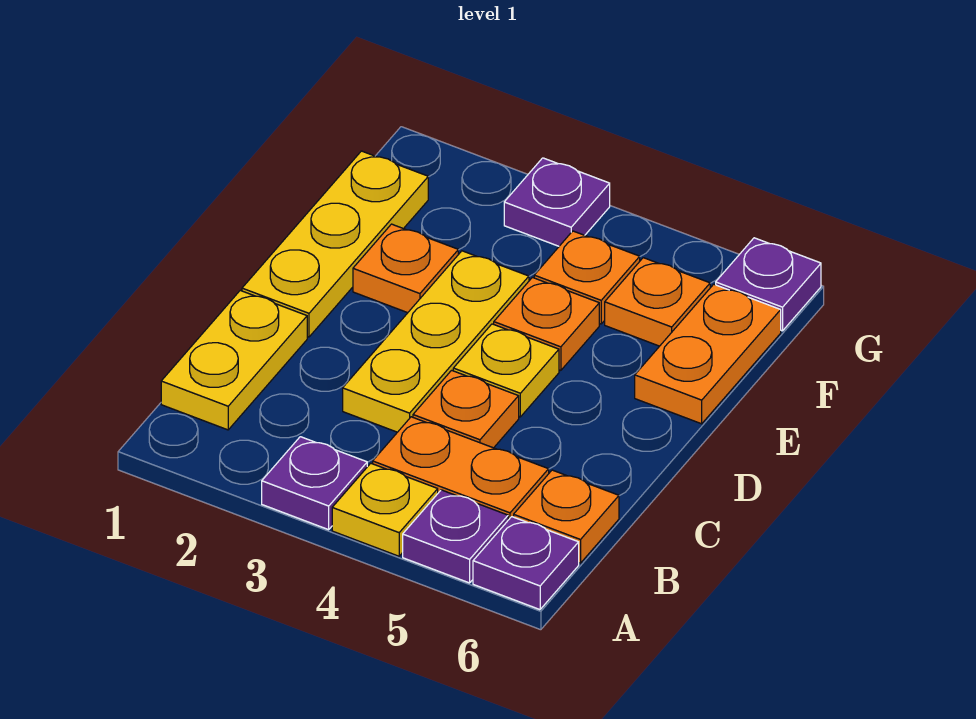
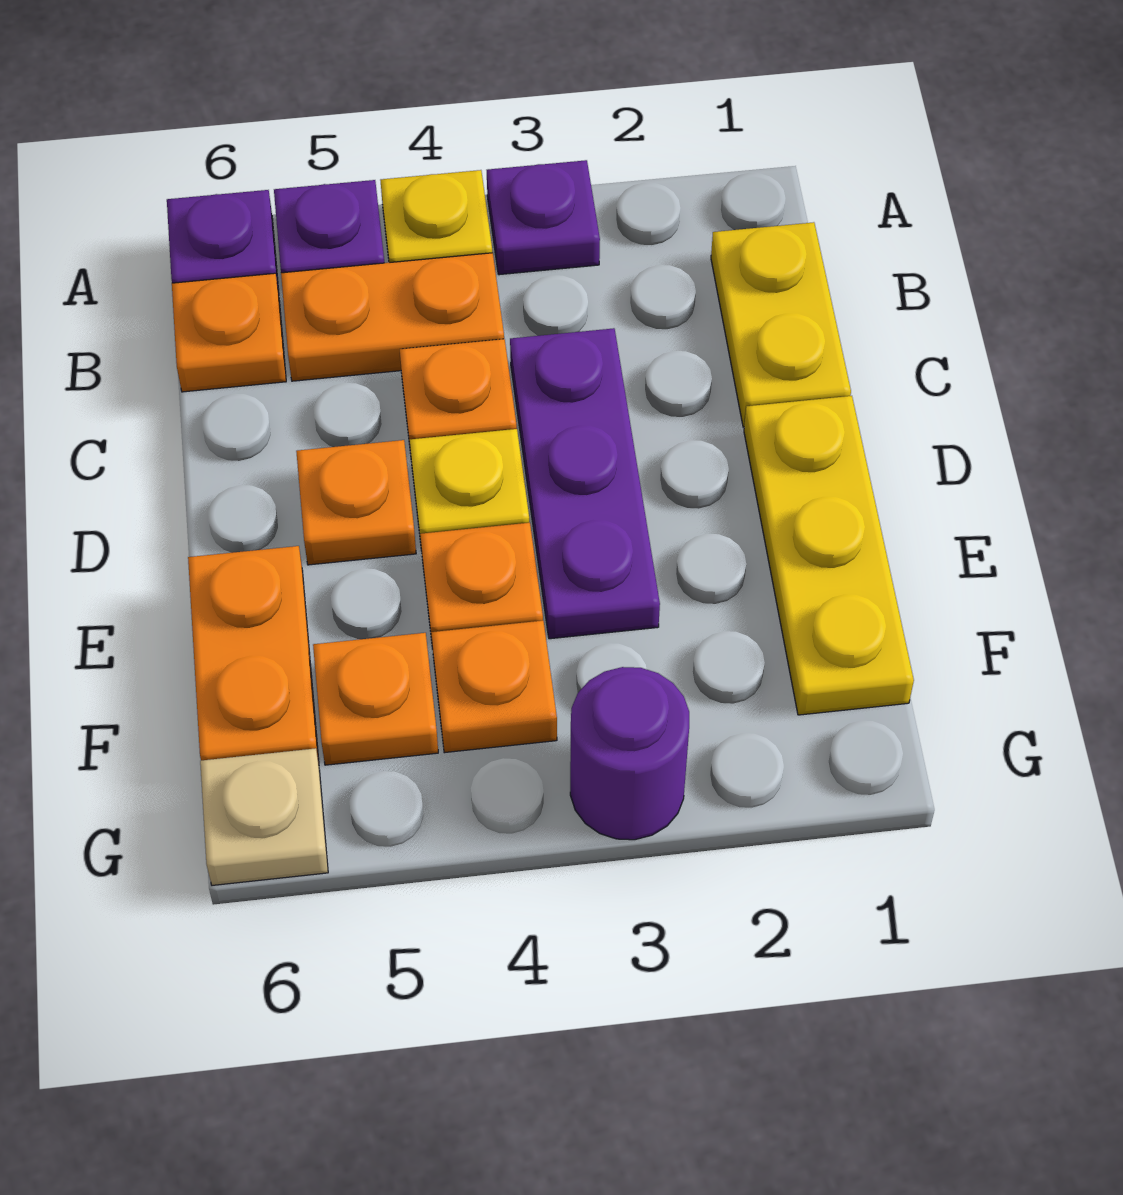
yellow 1x3 plate [343,251,529,432] -> purple 1x3 plate [510,328,660,639]
orange 1x1 plate [353,224,458,313] -> orange 1x1 plate moved to [296,440,416,565]
purple 1x1 plate [504,158,610,246] -> purple 1x1 round brick [570,667,689,840]
purple 1x1 plate [716,238,821,331] -> tan 1x1 plate [200,748,328,885]

